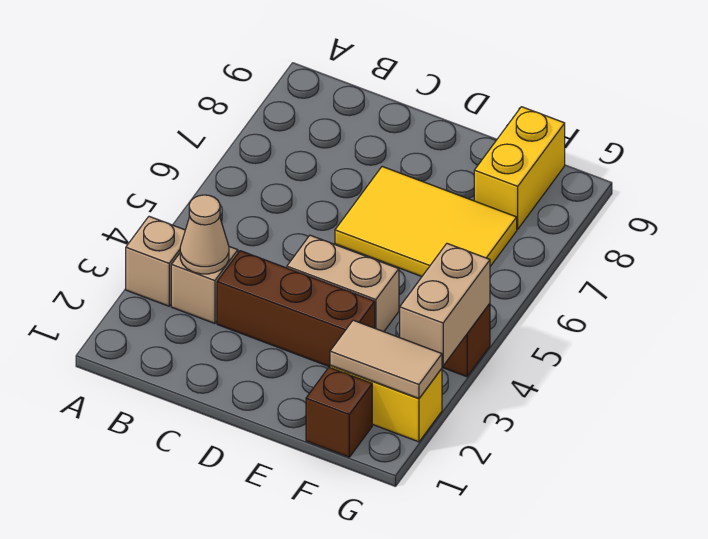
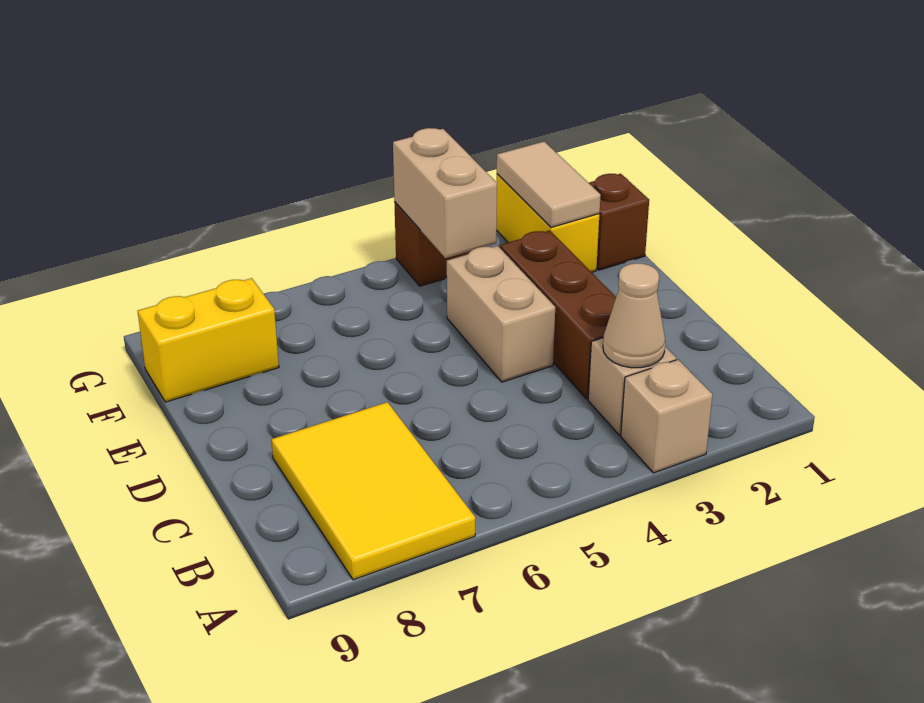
yellow 2x3 tile [335,167,517,276] -> yellow 2x3 tile moved to [271,402,475,580]
tan 1x2 brick [400,244,490,366] -> tan 1x2 brick turned to [393,128,497,258]

